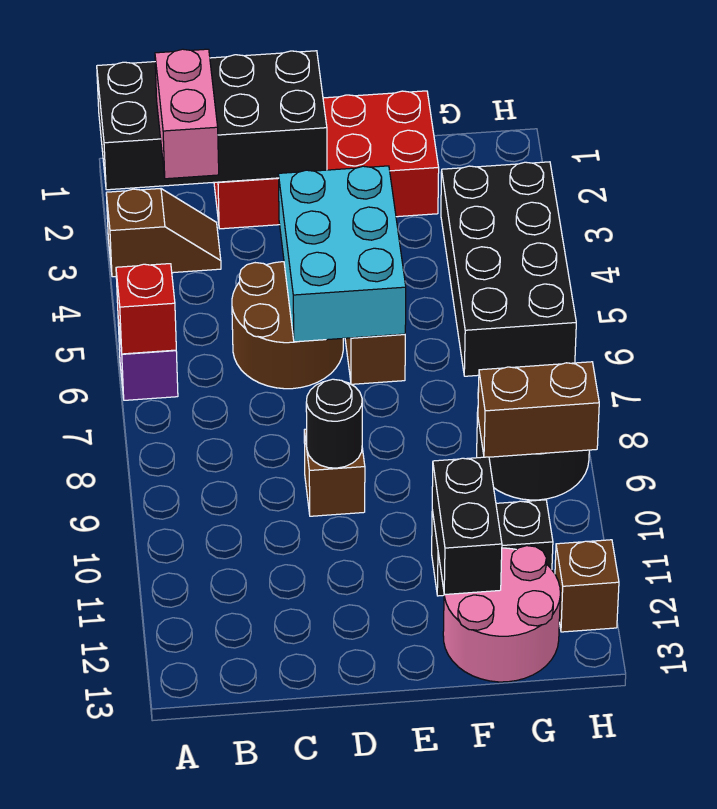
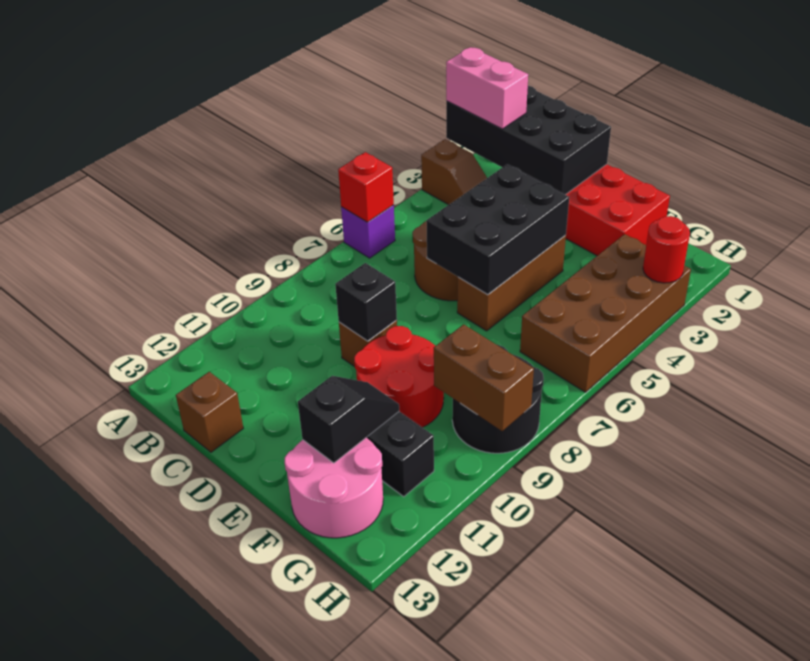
pink 1x2 brick [155,49,219,179] -> pink 1x2 brick turned to [446,47,528,129]
cyan 2x3 brick [278,166,406,342] -> black 2x3 brick [426,164,569,295]
black 1x1 round brick [306,379,362,468] -> black 1x1 brick [335,263,397,341]
none -> red 2x2 round brick [354,326,444,427]
black 1x2 brick [432,457,502,595] -> black 1x2 slope [298,376,399,463]
black 2x4 brick [441,162,576,376] -> brown 2x4 brick [520,234,691,392]
none -> red 1x1 round brick [643,216,690,283]
brown 1x1 brick [555,540,619,632] -> brown 1x1 brick moved to [176,372,243,452]

